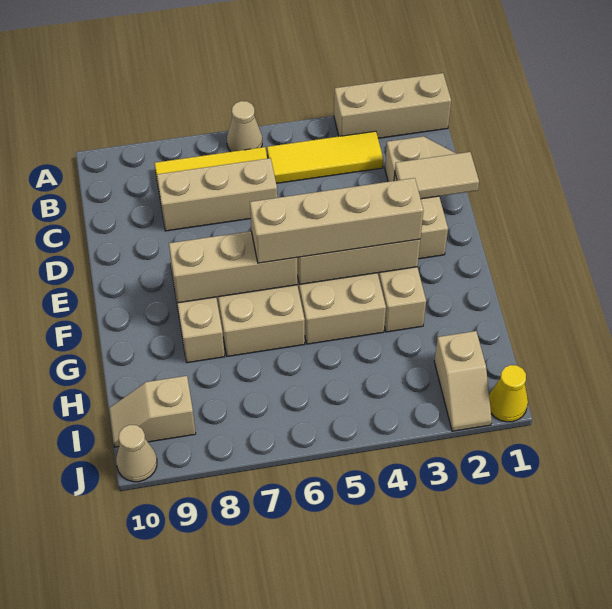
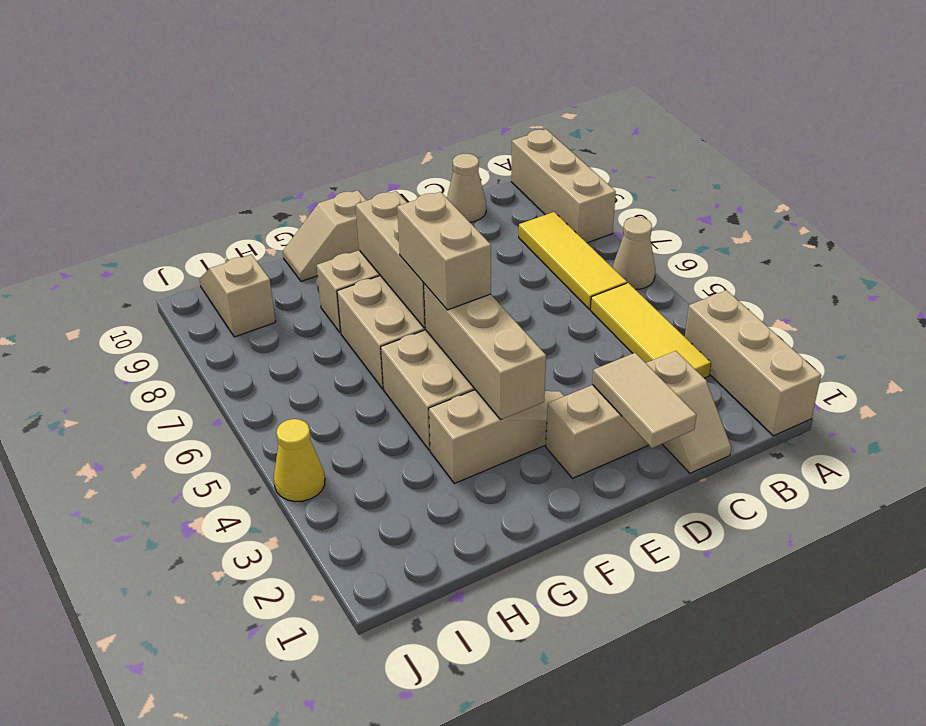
tan 1x3 brick [157,158,277,231] -> tan 1x3 brick moved to [511,129,616,243]
tan 1x4 brick [250,178,424,263] -> tan 1x2 brick [397,192,491,310]
tan 1x2 slope [434,331,492,431] -> tan 1x2 slope moved to [283,190,367,281]
yellow 1x1 cone [489,365,528,422] -> yellow 1x1 cone moved to [274,419,325,502]
tan 1x1 cone [116,425,157,482] -> tan 1x1 cone moved to [447,154,486,222]

